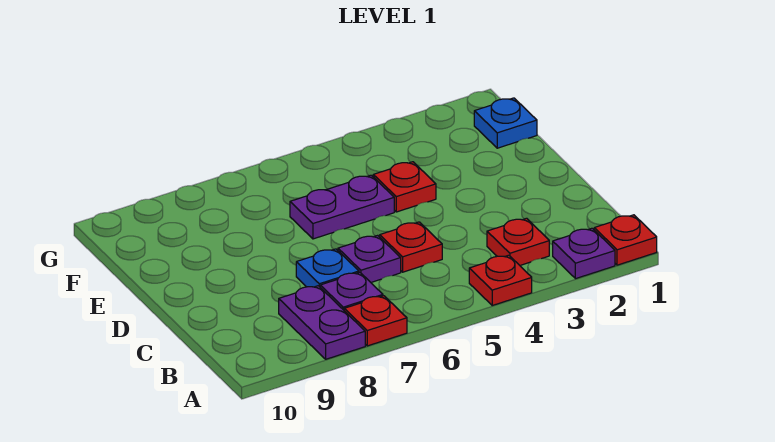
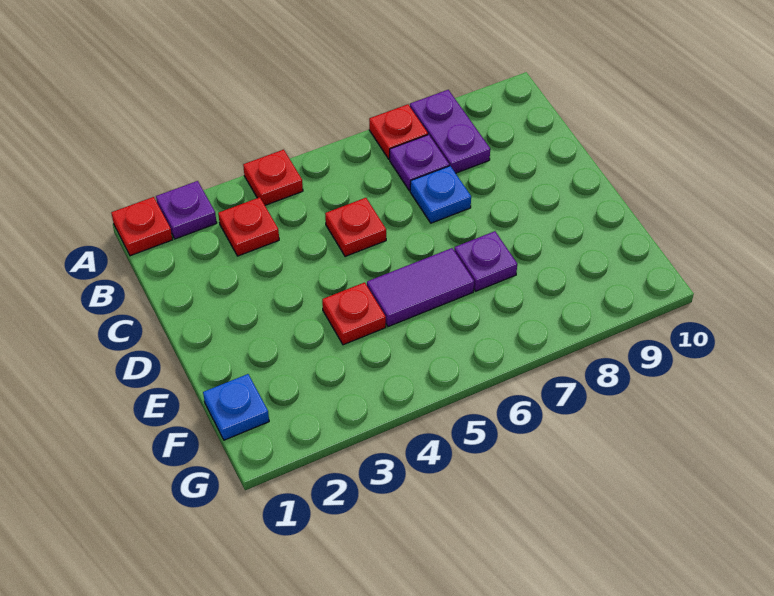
purple 1x1 plate [338,235,401,282] -> purple 1x1 plate moved to [454,231,517,291]
purple 1x2 plate [290,175,394,239] -> purple 1x2 tile [367,248,474,327]

